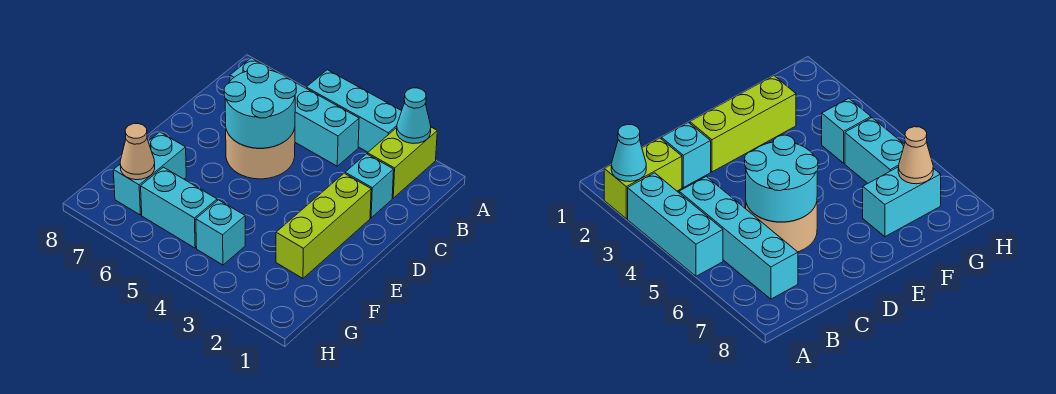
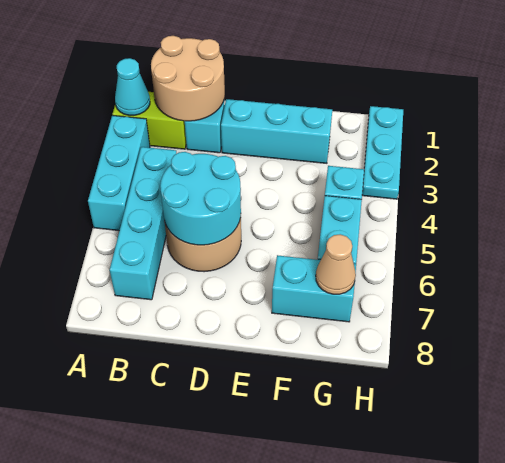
none -> tan 2x2 round brick [151,36,225,121]
lime 1x3 brick [276,173,371,278] -> cyan 1x3 brick [221,99,332,163]
none -> cyan 1x3 plate [362,106,403,199]

